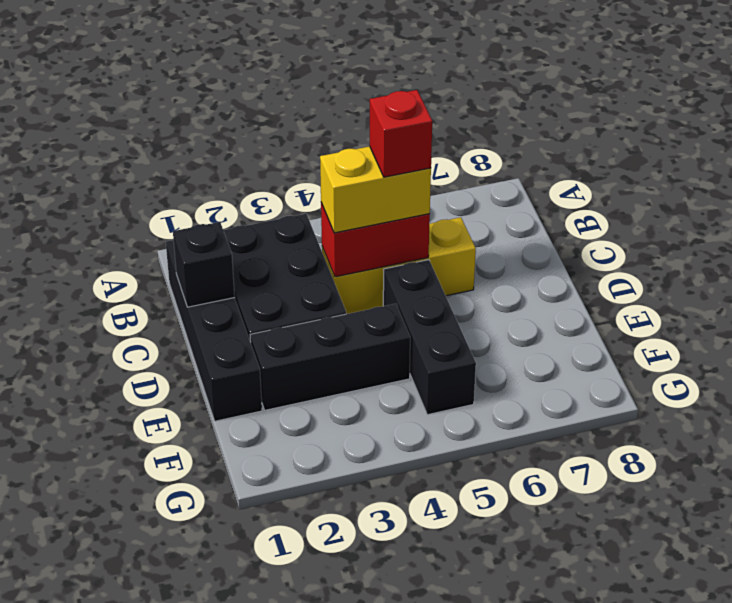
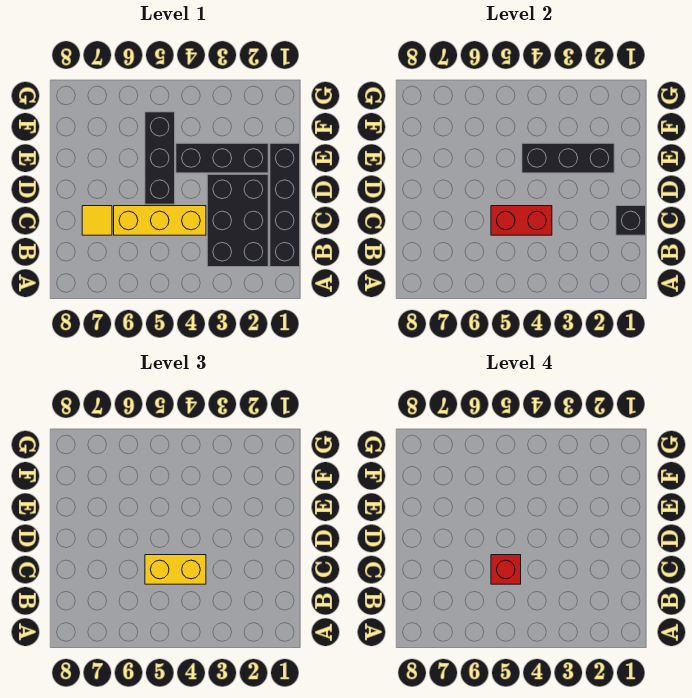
none -> yellow 1x1 tile [82,206,112,235]
none -> black 1x3 brick [522,143,614,173]

